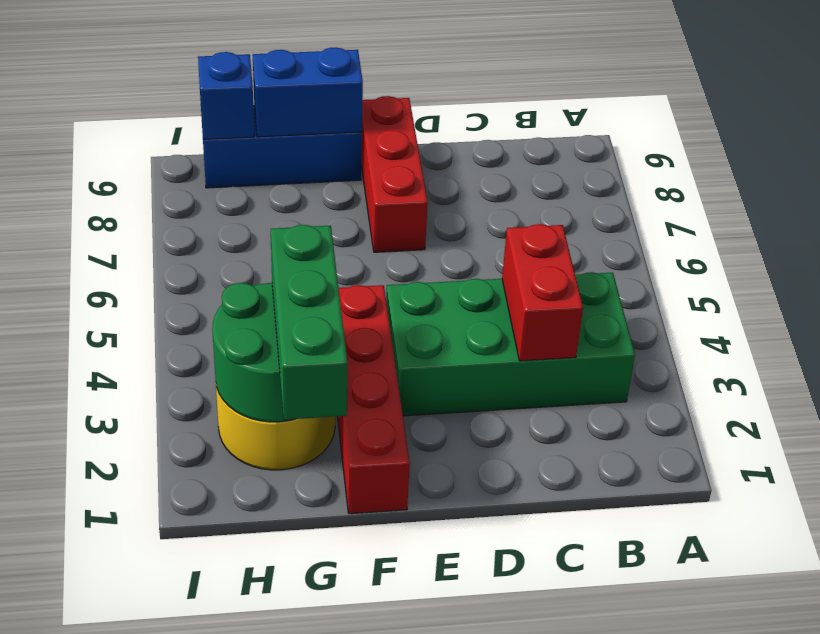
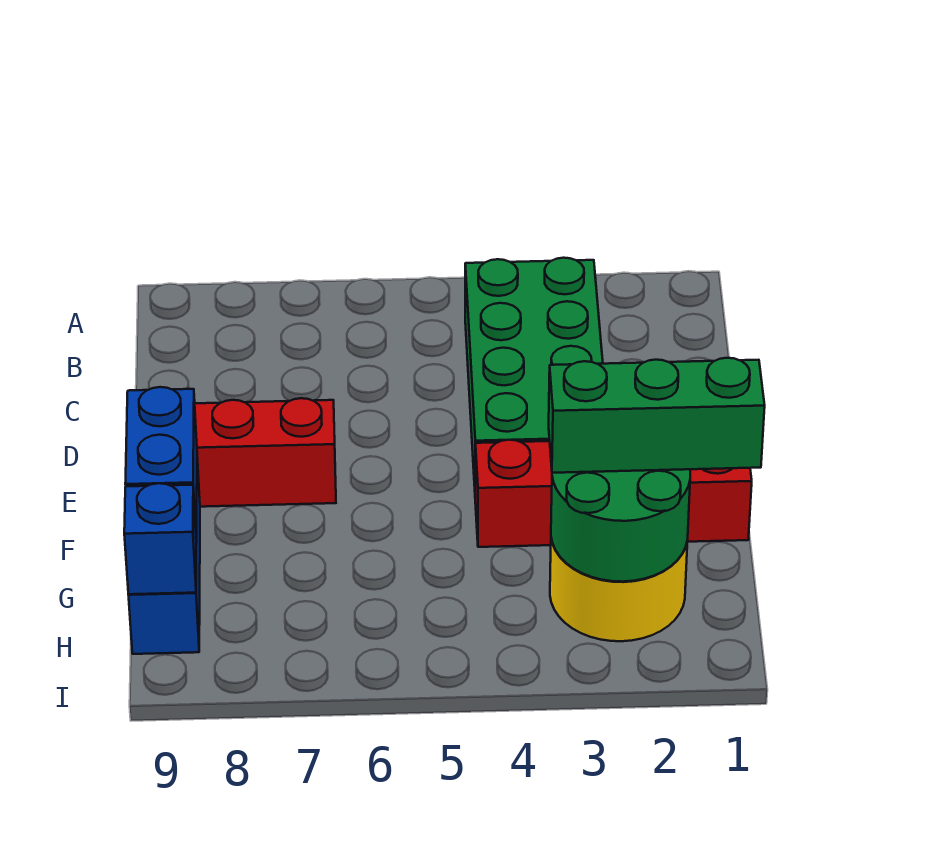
red 1x2 brick [502,224,583,361] -> none

